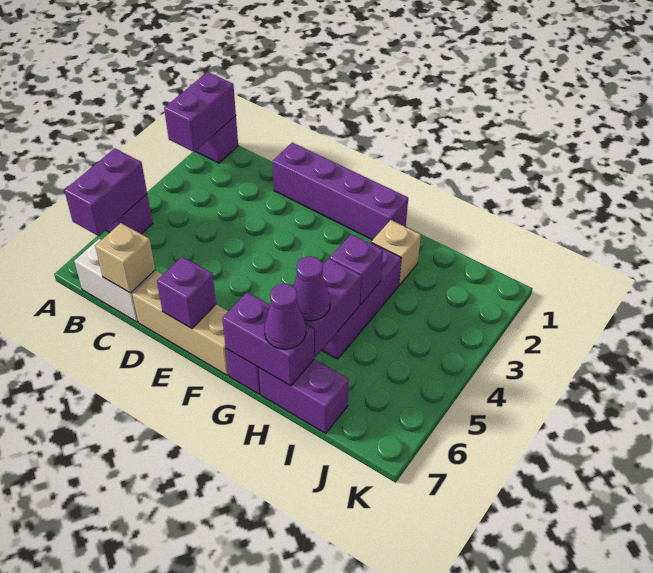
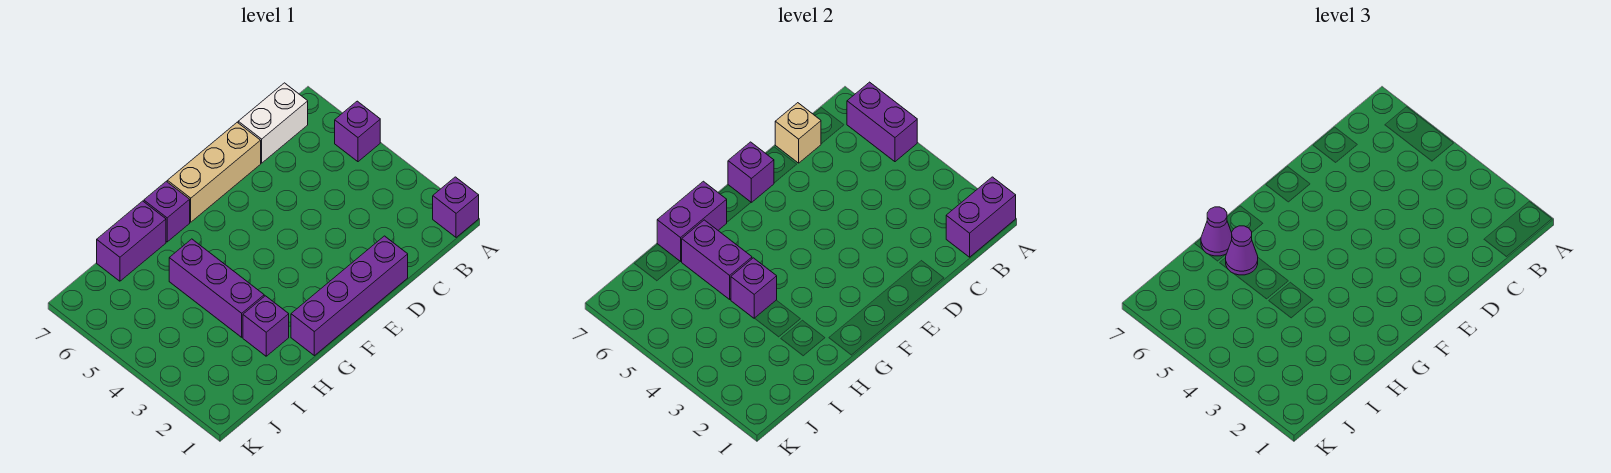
purple 1x2 brick [164,72,236,152] -> purple 1x2 brick turned to [946,177,1016,257]
tan 1x1 brick [372,220,421,285] -> purple 1x1 brick [243,296,289,356]

